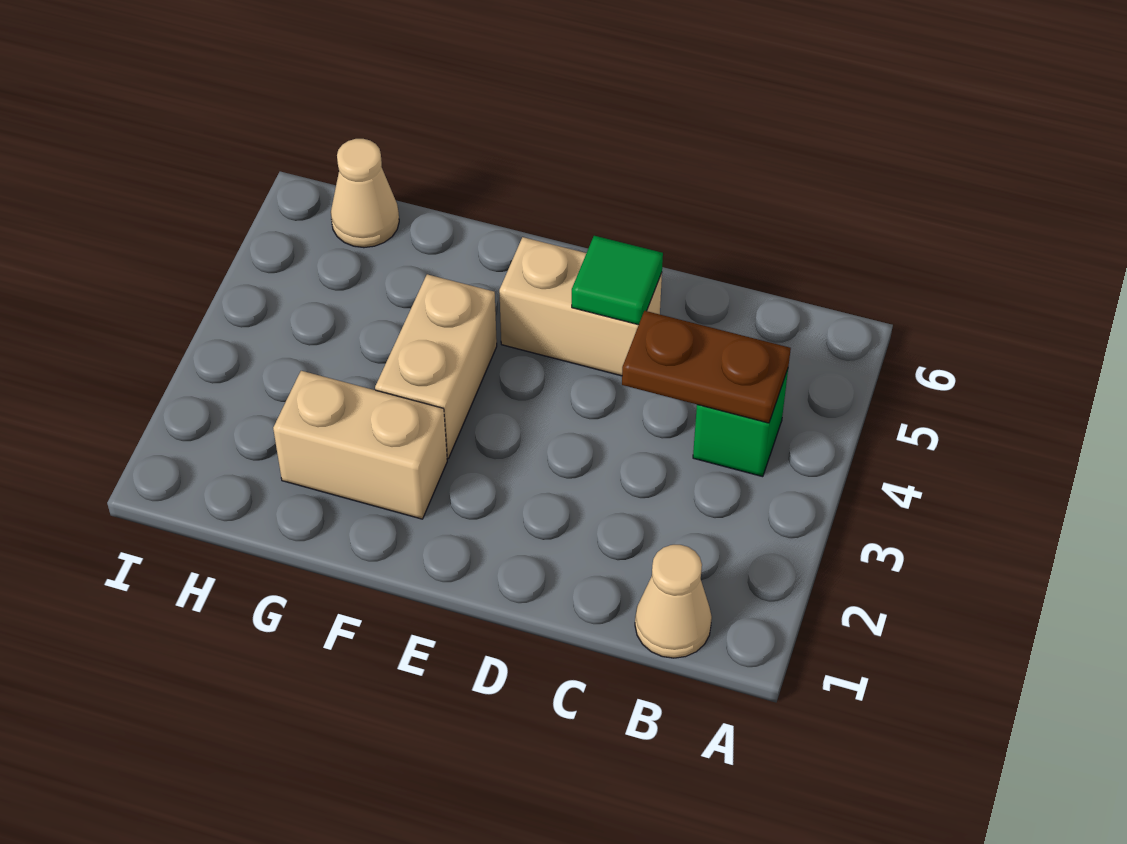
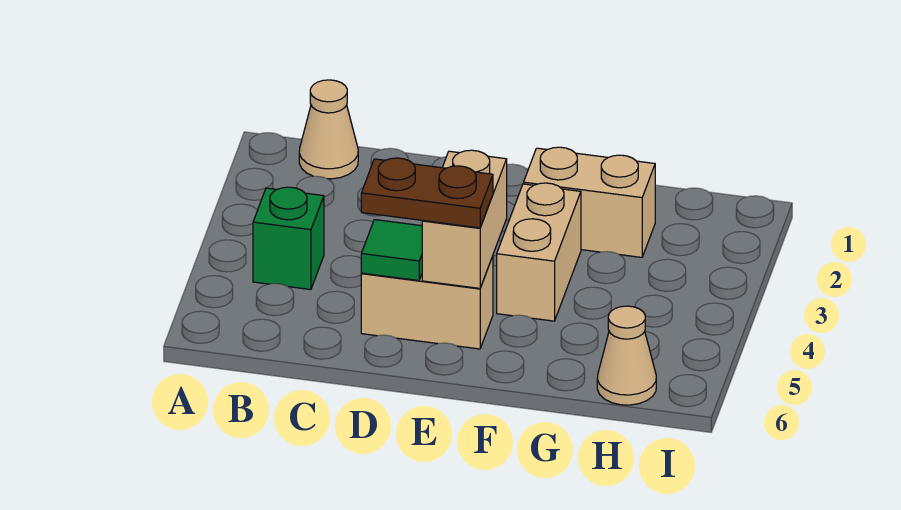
brown 1x2 plate [622,311,791,423] -> brown 1x2 plate moved to [361,158,493,228]
none -> tan 1x2 brick [422,150,507,288]

